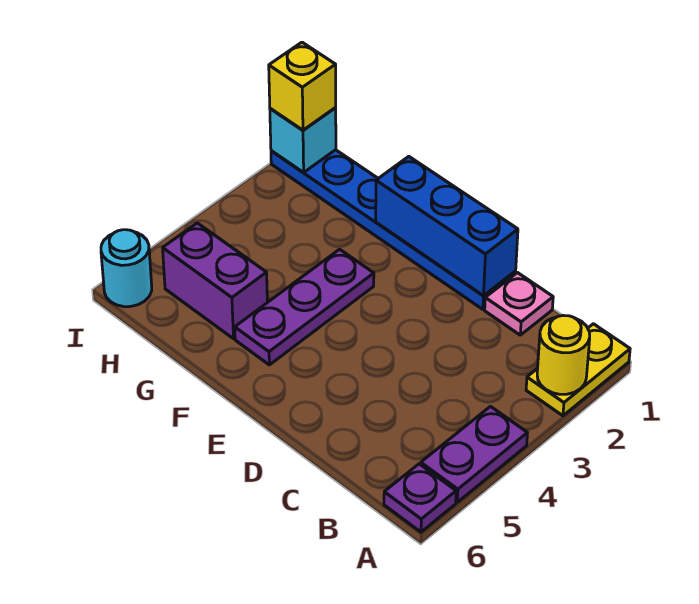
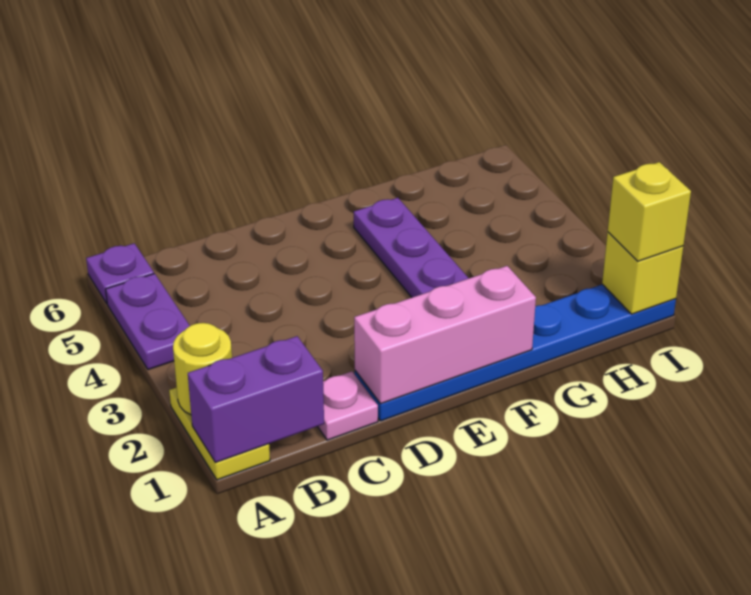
blue 1x3 brick [376,156,518,296] -> pink 1x3 brick [354,266,536,404]
purple 1x2 brick [163,223,267,339] -> purple 1x2 brick moved to [188,336,324,463]
cyan 1x1 brick [270,107,336,173] -> yellow 1x1 brick [602,232,683,314]
cyan 1x1 round brick [101,230,152,307] -> none

